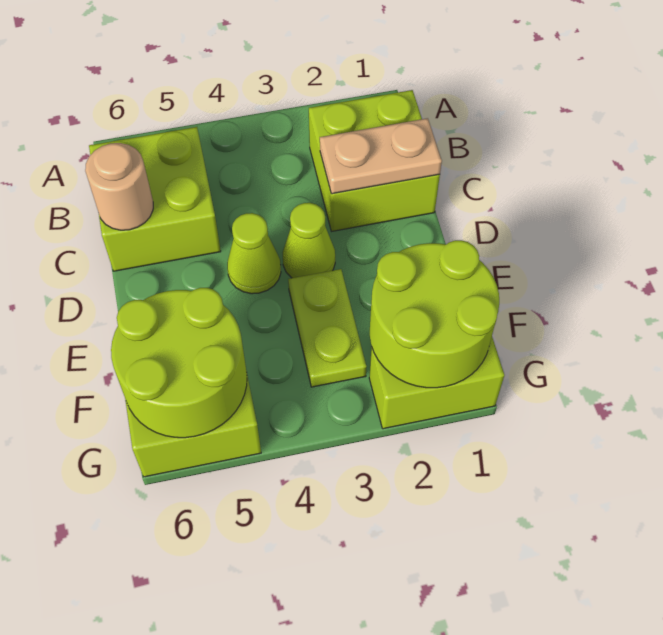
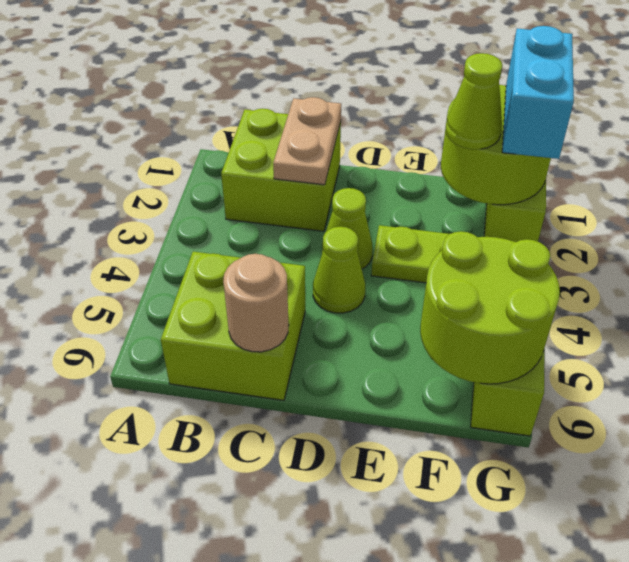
none -> lime 1x1 cone [446,53,502,149]
none -> cyan 1x2 brick [502,26,574,159]

